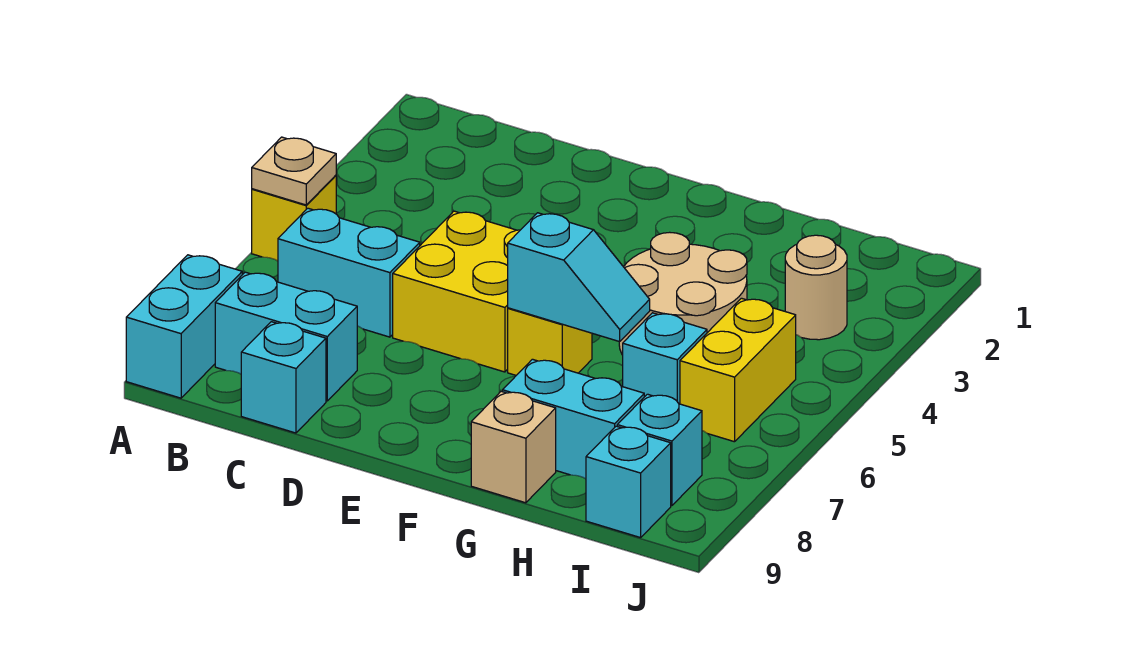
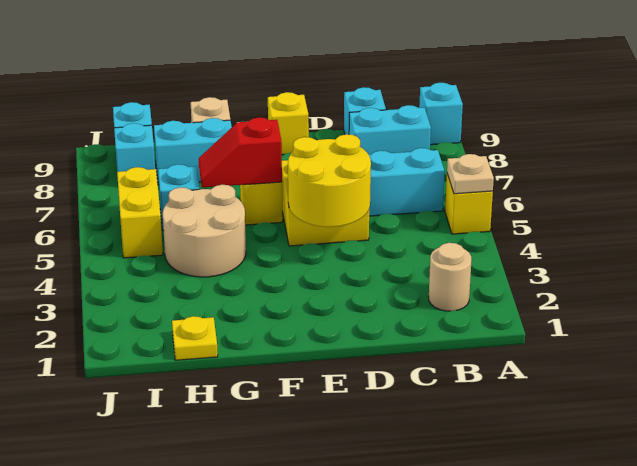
cyan 1x2 brick [126,255,242,398] -> cyan 1x1 brick [419,83,463,145]
none -> yellow 2x2 round brick [288,134,371,227]
none -> yellow 1x1 brick [268,92,309,155]
cyan 1x2 slope [508,213,650,342] -> red 1x2 slope [199,117,282,188]
none -> yellow 1x1 plate [172,316,218,360]
tan 1x1 round brick [785,235,847,340] -> tan 1x1 round brick moved to [429,243,471,311]

